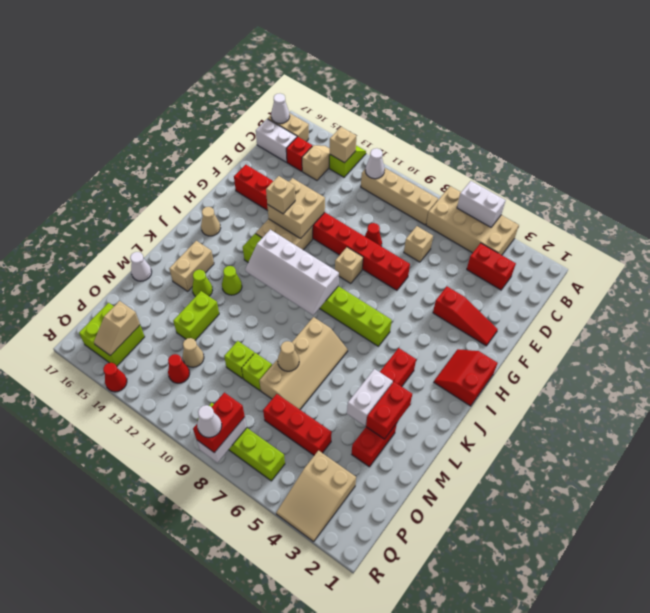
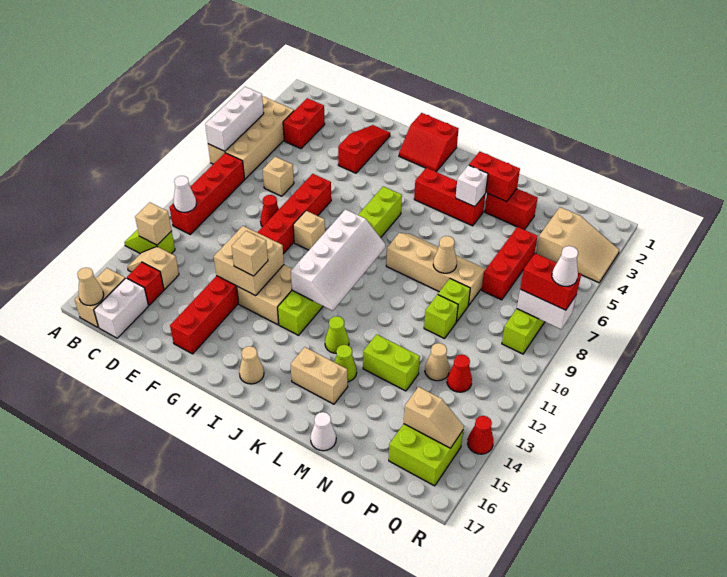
white 1x2 brick [457,181,506,227] -> white 1x3 brick [205,87,264,151]
tan 1x4 brick [361,168,438,225] -> red 1x4 brick [170,153,245,234]
white 1x1 cone [271,94,290,124] -> tan 1x1 cone [77,268,104,306]
white 1x2 brick [347,369,393,426] -> white 1x1 brick [456,165,488,207]

